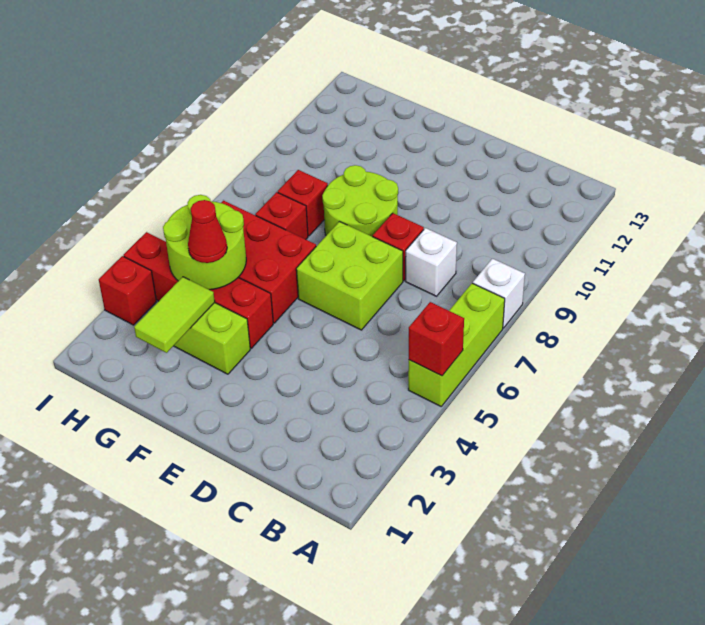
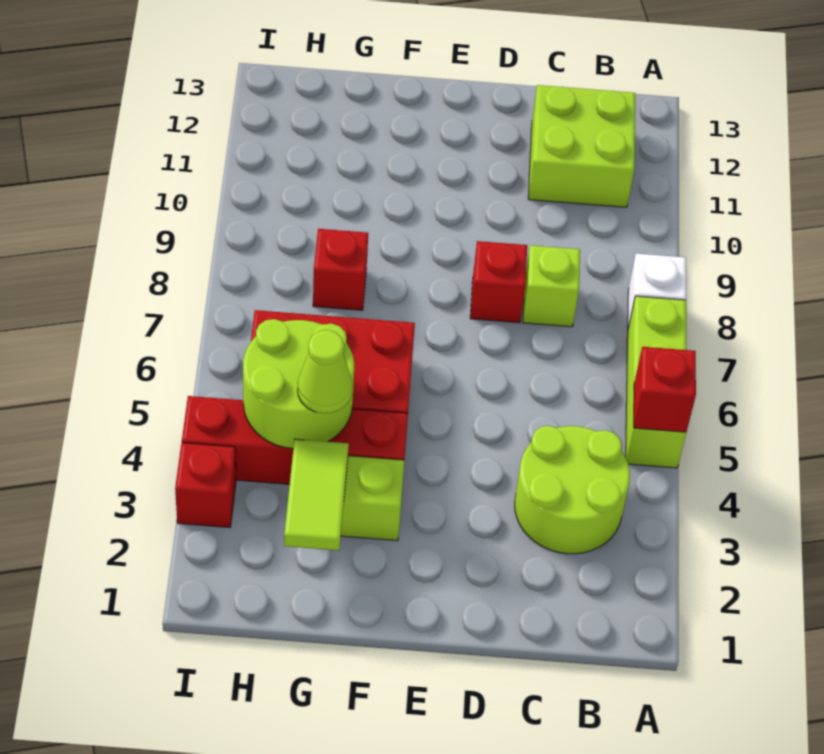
white 1x1 brick [405,228,457,296] -> lime 1x1 brick [523,245,580,327]
lime 2x2 brick [296,222,403,330] -> lime 2x2 brick moved to [528,85,635,207]
lime 2x2 round brick [322,165,398,237] -> lime 2x2 round brick moved to [515,426,630,554]
red 1x1 cone [188,200,227,263] -> lime 1x1 cone [298,330,352,413]
red 1x1 brick [255,192,308,239] -> none

